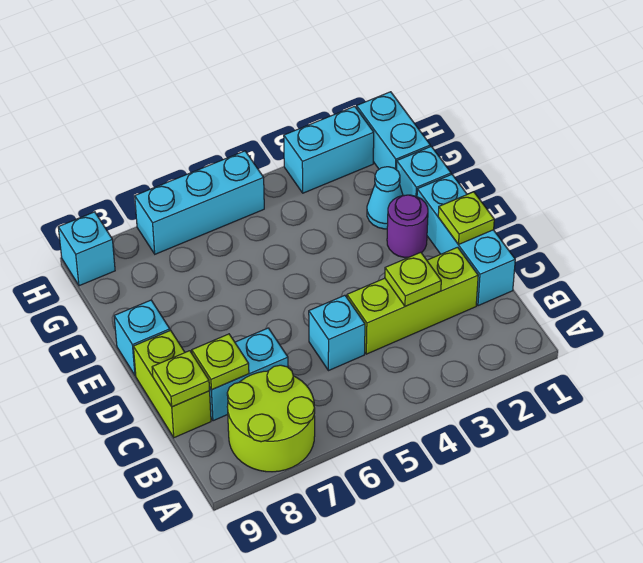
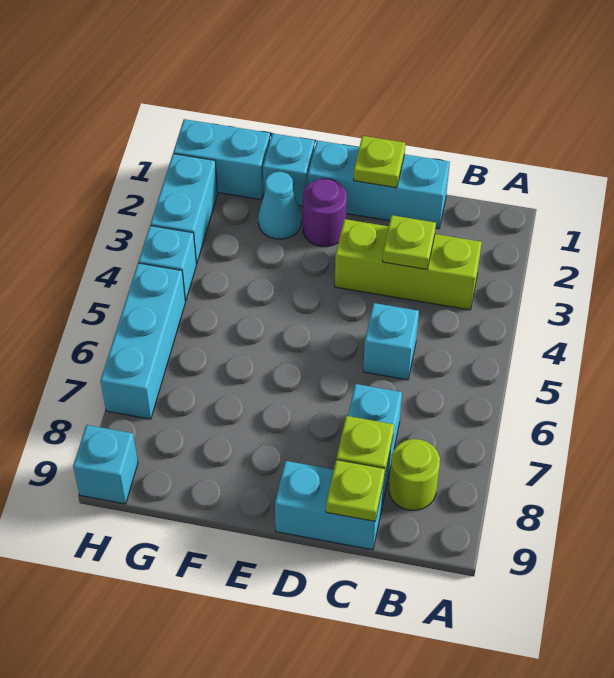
lime 2x2 round brick [227,365,315,472] -> lime 1x1 round brick [389,439,440,510]
lime 1x3 brick [347,247,478,354] -> lime 1x3 brick turned to [335,219,482,310]
lime 1x2 brick [133,330,211,438] -> cyan 1x2 brick [275,461,384,550]
cyan 1x1 brick [114,300,170,375] -> cyan 1x1 brick moved to [138,226,196,301]

